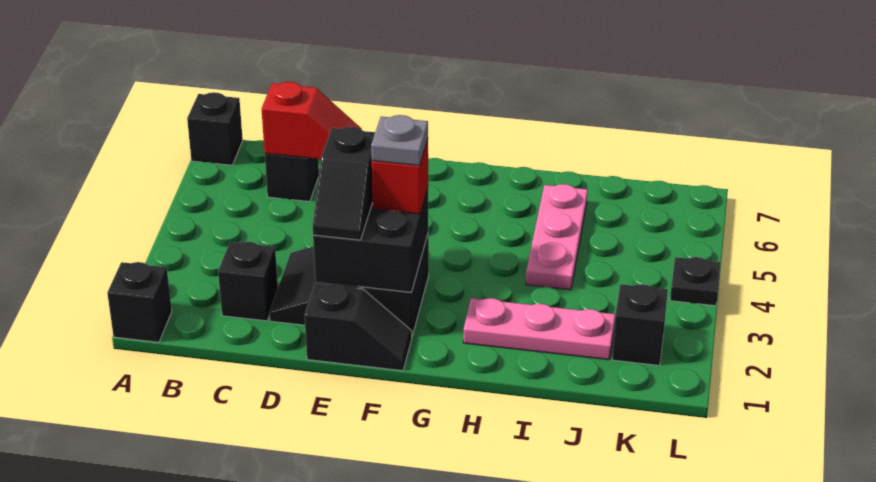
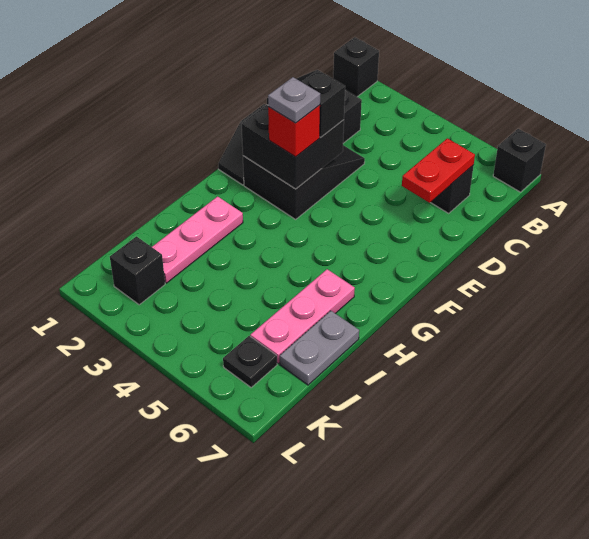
red 1x2 slope [262,82,361,159] -> red 1x2 plate [402,138,475,203]
pink 1x3 plate [526,184,588,290] -> pink 1x3 plate turned to [250,269,355,363]
none -> grey 1x2 plate [280,311,359,385]
black 1x1 plate [670,257,721,306] -> black 1x1 plate moved to [223,336,277,387]

